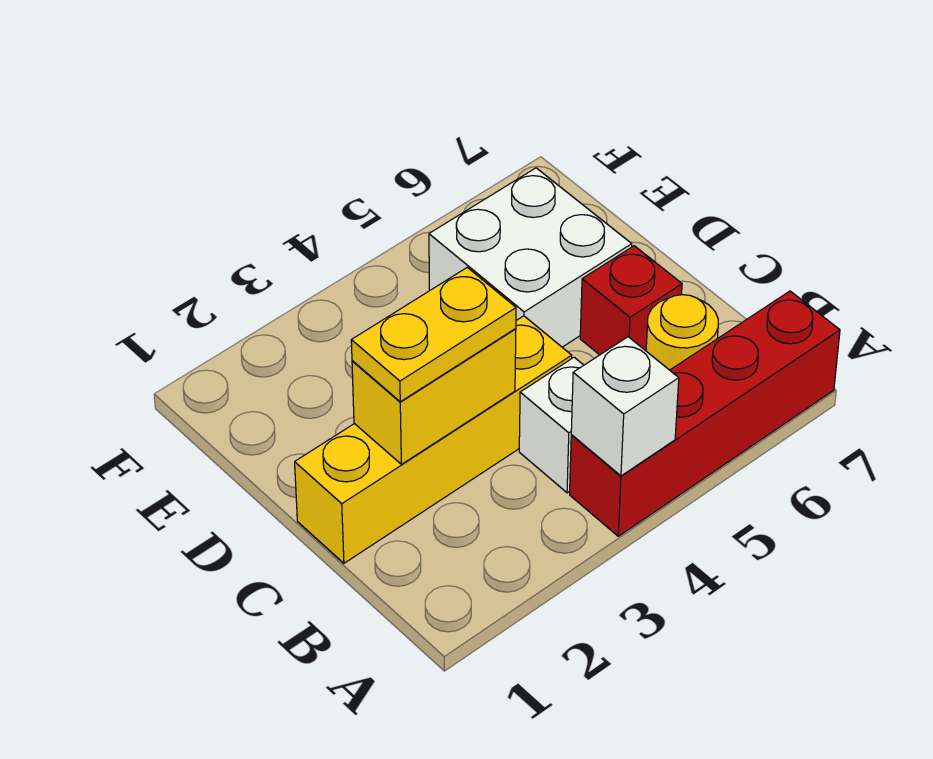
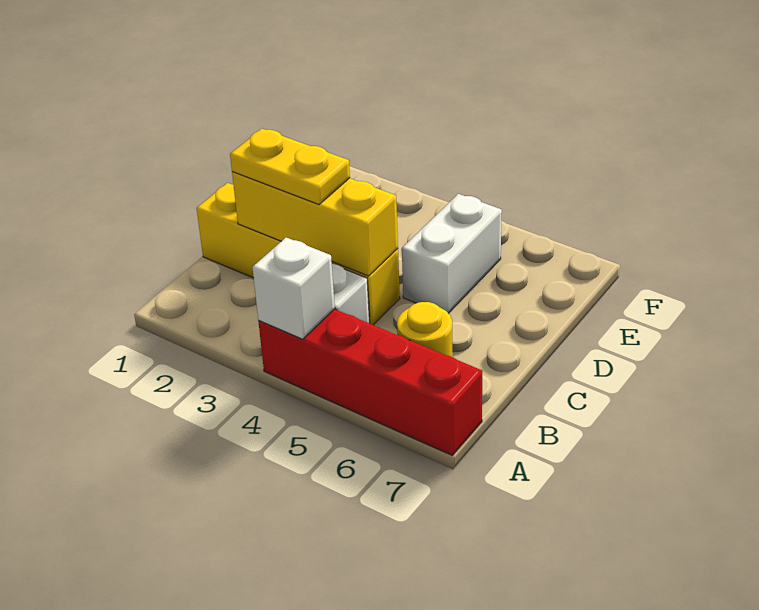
yellow 1x2 brick [352,329,516,464] -> yellow 1x3 brick [232,172,398,276]
red 1x1 brick [580,246,682,355] -> none
white 2x2 brick [429,168,632,347] -> white 1x2 brick [402,194,502,313]

